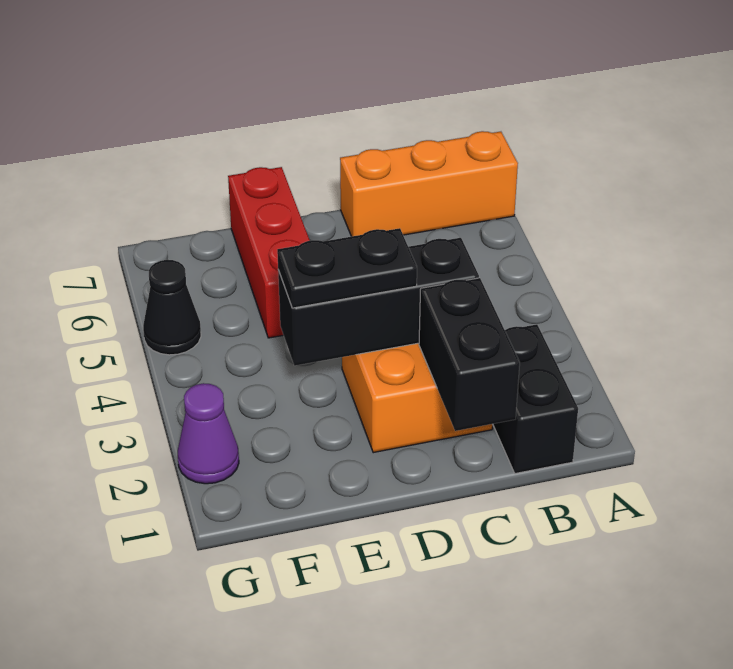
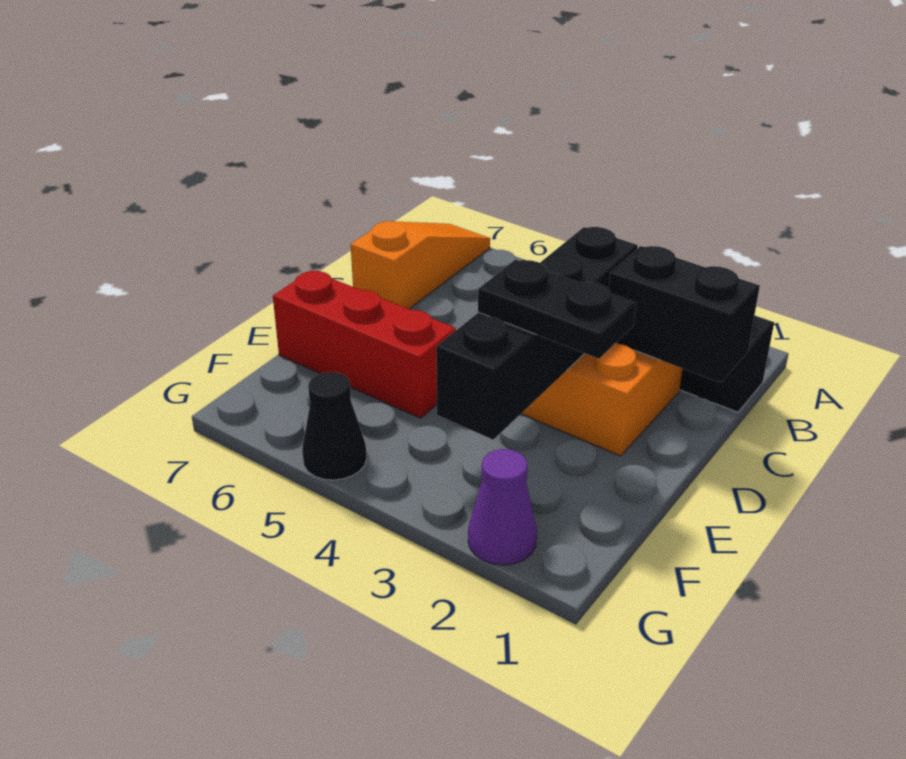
orange 1x3 brick [340,131,518,237] -> orange 1x3 slope [351,221,490,309]
black 1x3 brick [278,238,479,366] -> black 1x4 brick [436,227,638,440]
black 1x2 plate [277,228,417,308] -> black 1x2 plate turned to [478,259,636,359]

